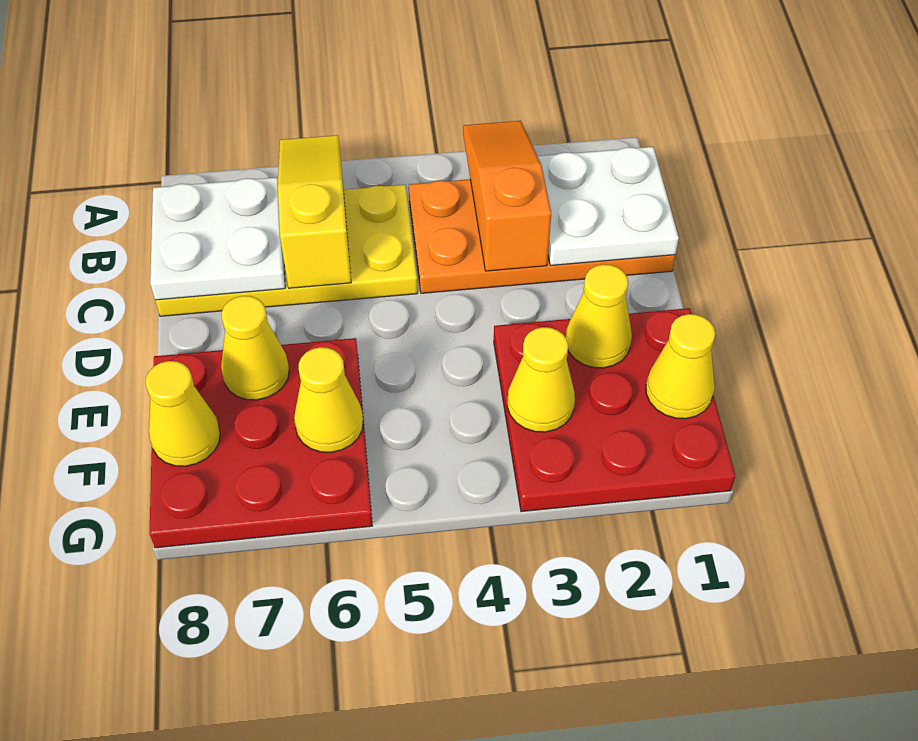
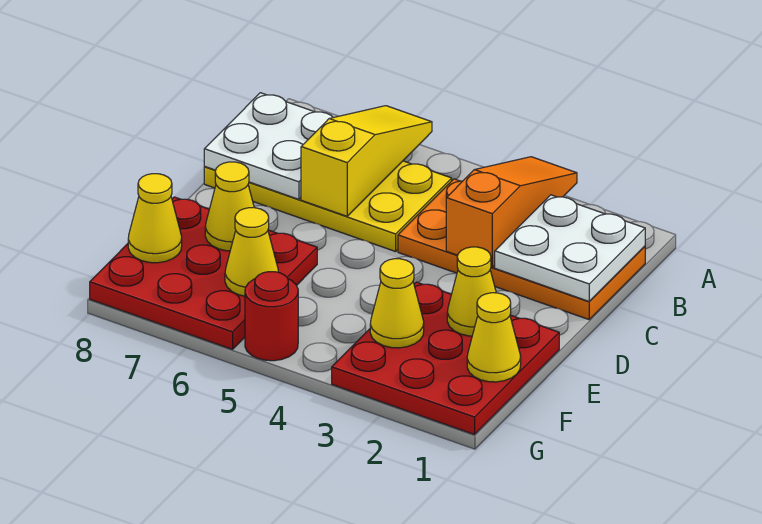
none -> red 1x1 round brick [245,272,298,361]

